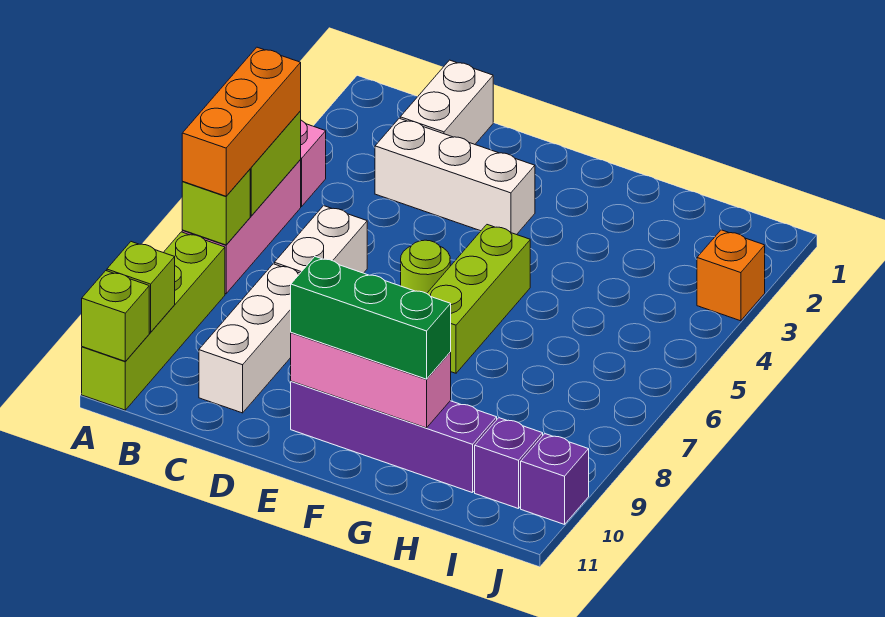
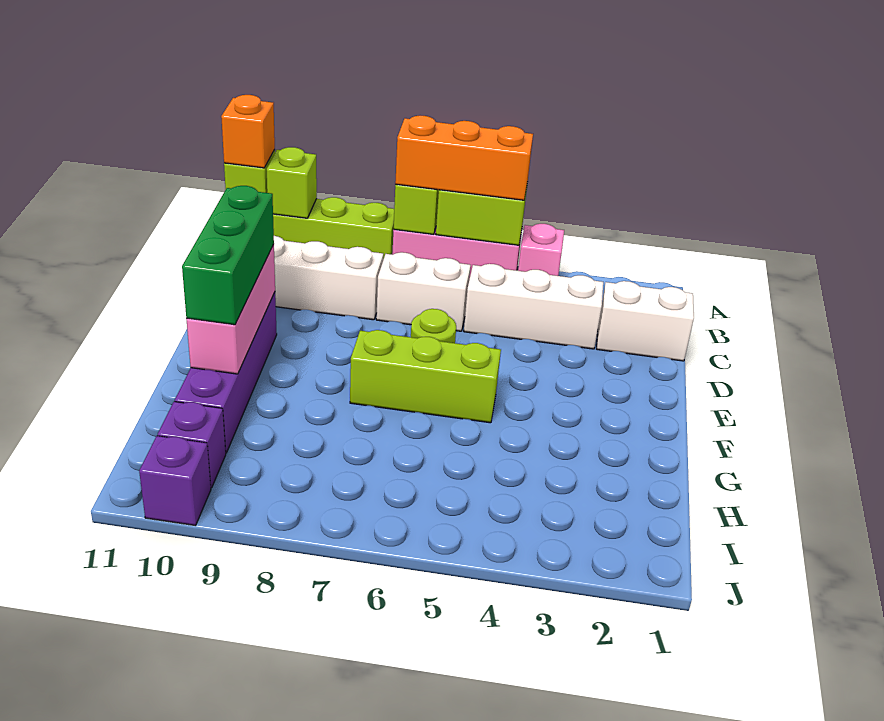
white 1x3 brick [375,118,535,235] -> white 1x3 brick turned to [464,264,603,349]
orange 1x1 brick [697,230,765,321] -> orange 1x1 brick moved to [221,95,275,168]

